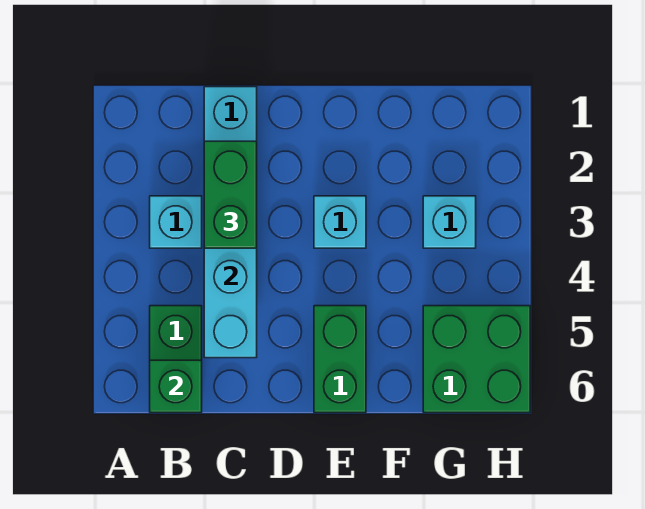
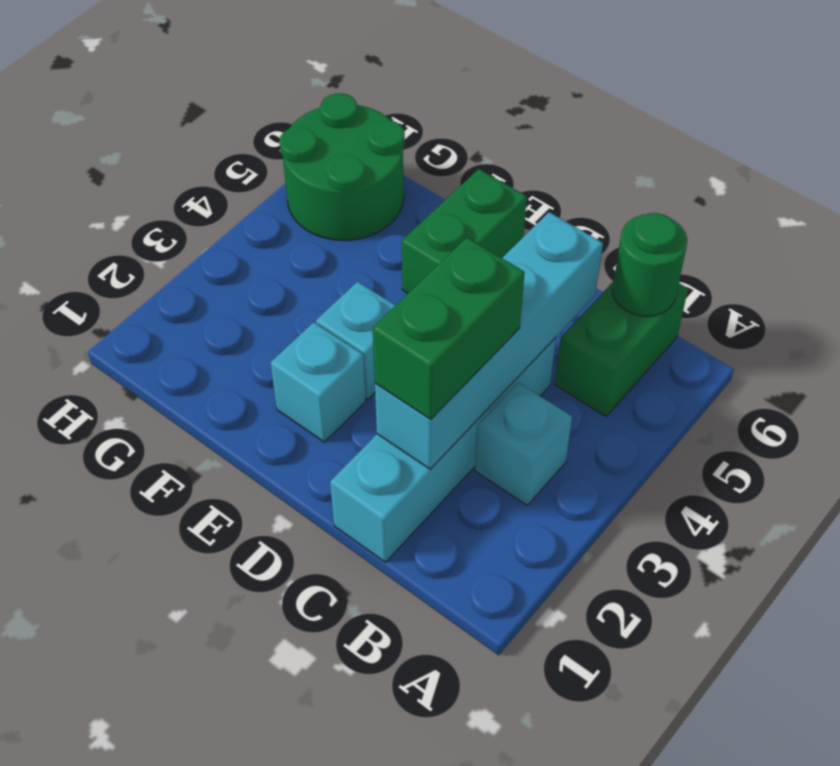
green 1x1 brick [150,360,202,413] -> green 1x1 round brick [612,213,687,316]
cyan 1x1 brick [423,196,476,248] -> cyan 1x1 brick moved to [271,322,366,442]
green 2x2 brick [423,306,530,413] -> green 2x2 round brick [279,93,405,240]

